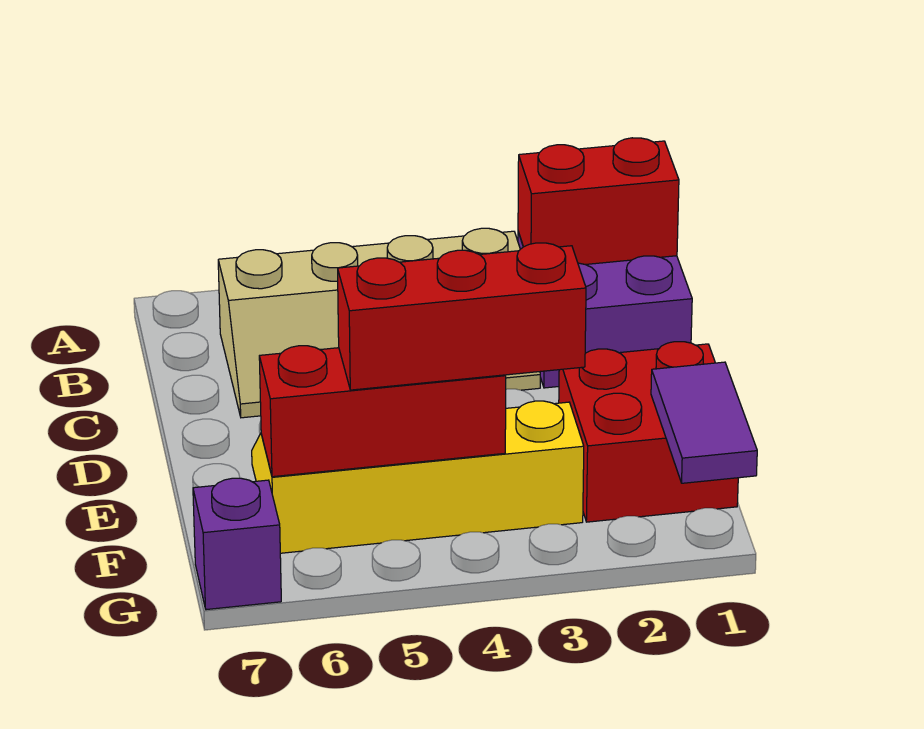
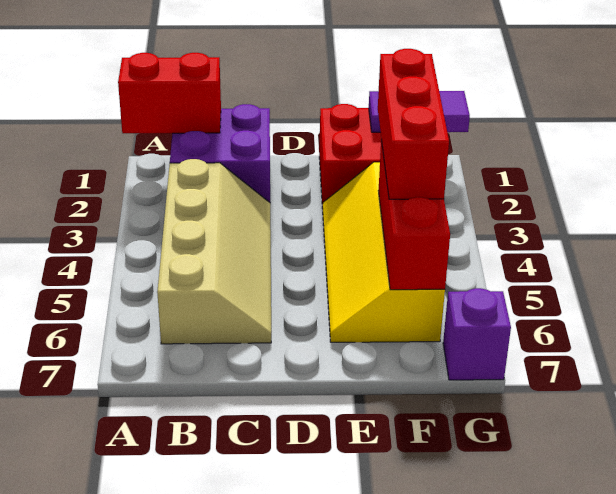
red 1x2 brick [518,138,679,265] -> red 1x2 brick turned to [118,53,221,133]

